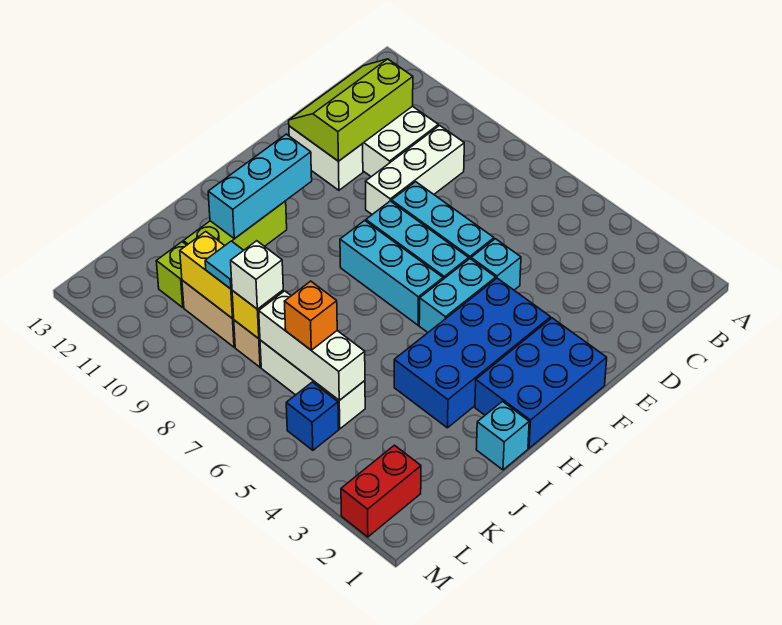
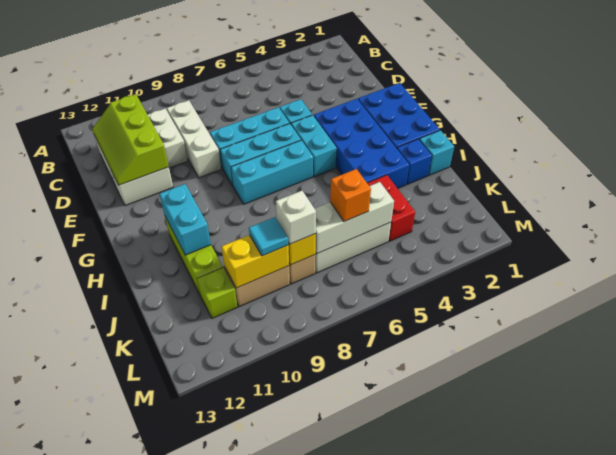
cyan 1x3 brick [208,134,312,239] -> cyan 1x2 brick [160,184,211,255]
red 1x2 brick [341,445,421,537] -> red 1x2 brick moved to [367,175,415,241]
blue 1x1 brick [286,382,339,450] -> blue 1x1 brick moved to [397,139,432,184]

